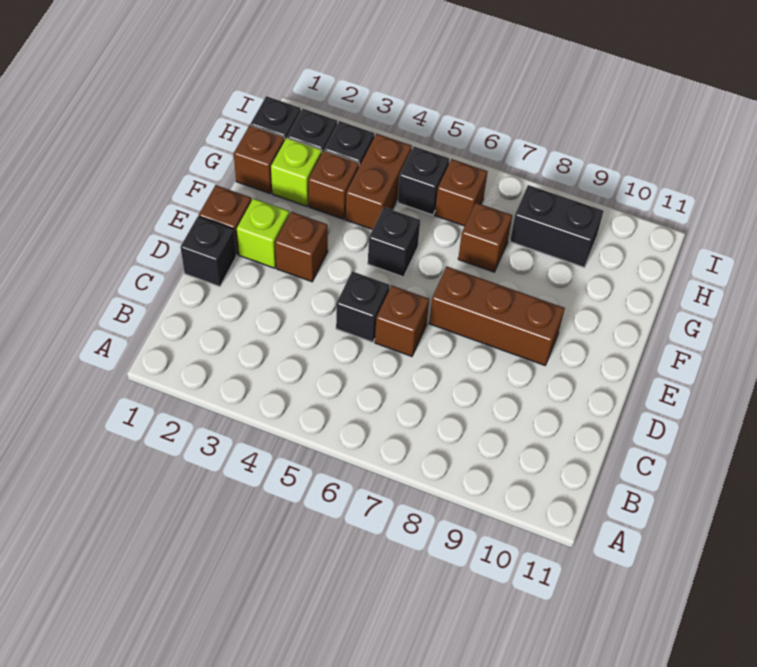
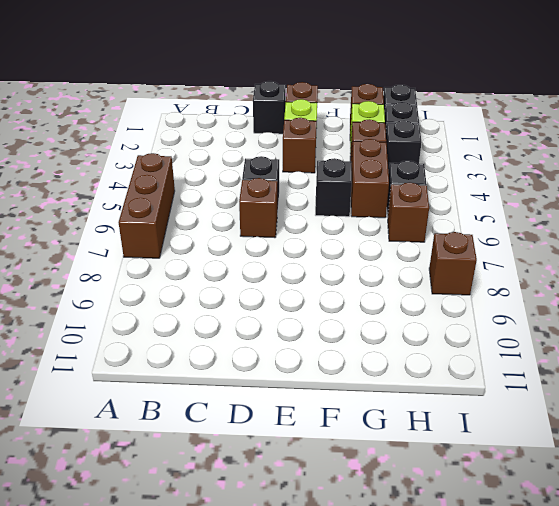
brown 1x3 brick [429,267,565,365] -> brown 1x3 brick moved to [119,153,175,258]
brown 1x2 brick [346,134,412,229] -> brown 1x2 brick turned to [351,139,389,218]
brown 1x1 brick [458,203,512,272] -> brown 1x1 brick moved to [429,232,477,295]
black 1x2 brick [510,185,604,267] -> none

